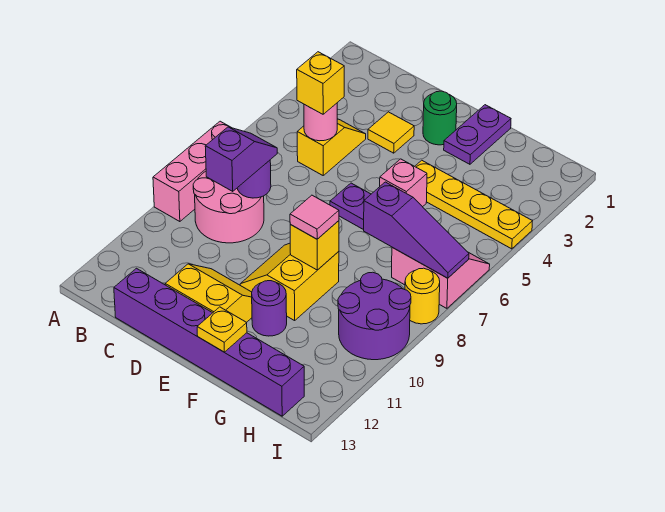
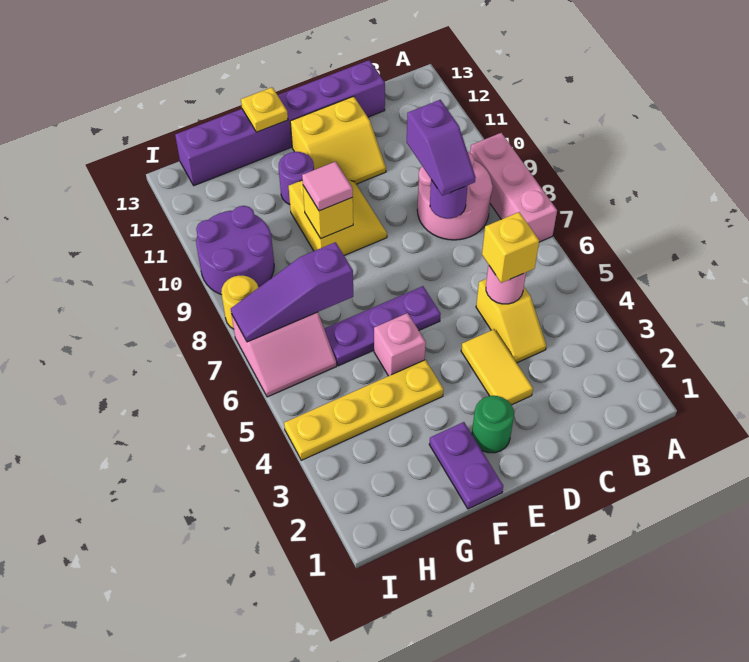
yellow 1x1 tile [368,112,414,153] -> yellow 1x2 tile [461,329,533,405]

